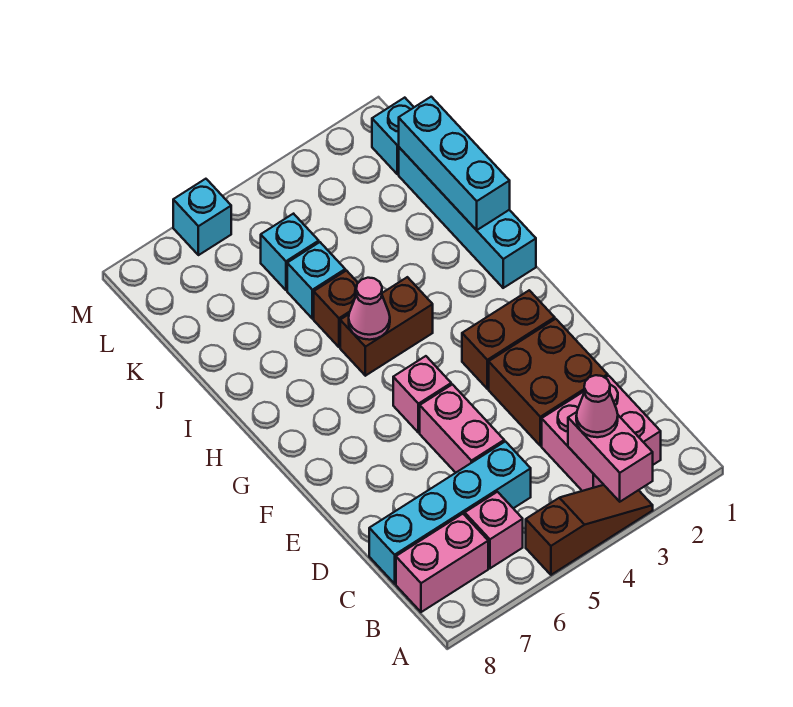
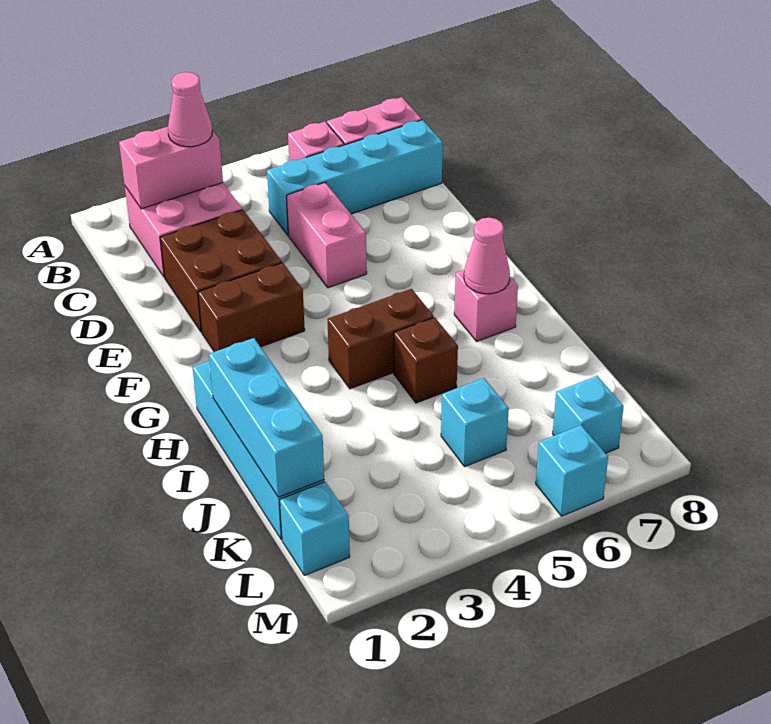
brown 1x3 slope [526,485,653,575] -> none
pink 1x2 brick [568,412,653,502] -> pink 1x2 brick turned to [119,127,223,209]
pink 1x1 brick [393,356,451,433] -> pink 1x1 brick moved to [454,270,518,341]
pink 1x1 cone [349,278,390,340] -> pink 1x1 cone moved to [464,218,510,294]
cyan 1x1 brick [287,242,345,319] -> cyan 1x1 brick moved to [553,376,624,453]

